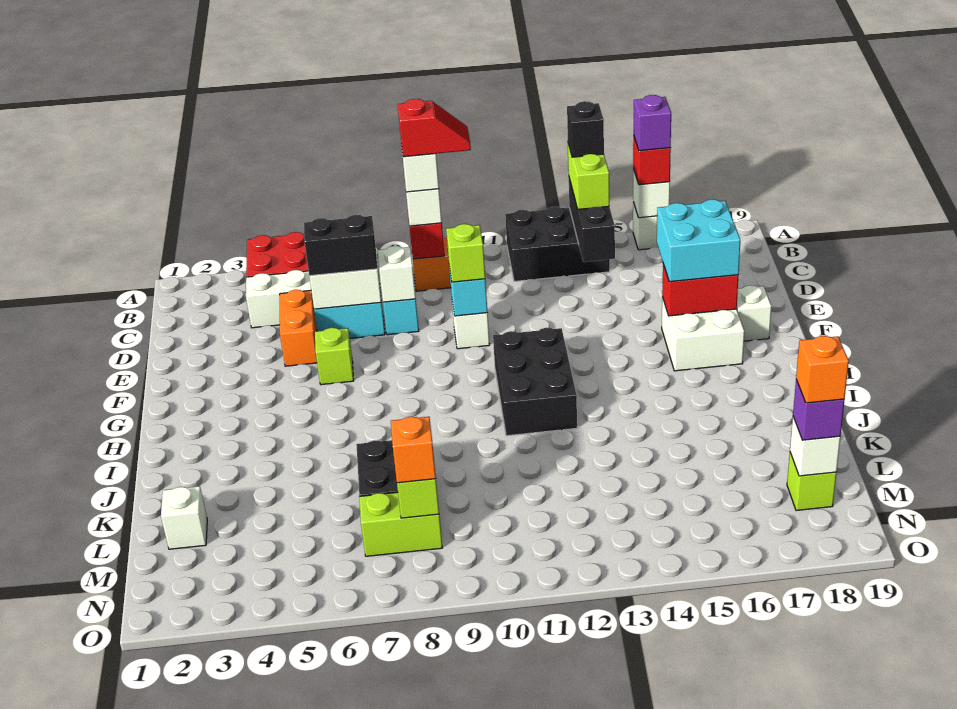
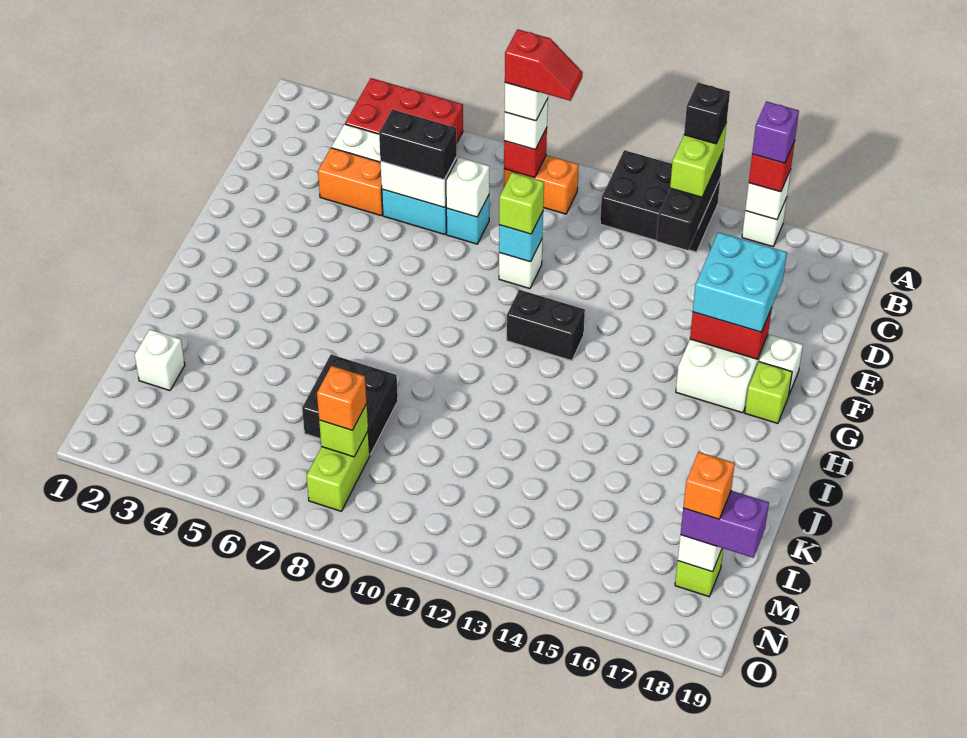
orange 1x2 brick [280,290,317,366] -> orange 1x2 brick turned to [318,148,383,215]
lime 1x1 brick [315,328,354,385] -> lime 1x1 brick moved to [745,362,792,423]
black 2x3 brick [493,328,577,436] -> black 1x2 brick [507,290,585,361]
lime 1x2 brick [359,492,442,556] -> lime 1x2 brick turned to [307,431,370,511]
purple 1x1 brick [793,380,845,440] -> purple 1x2 brick [680,491,769,558]

